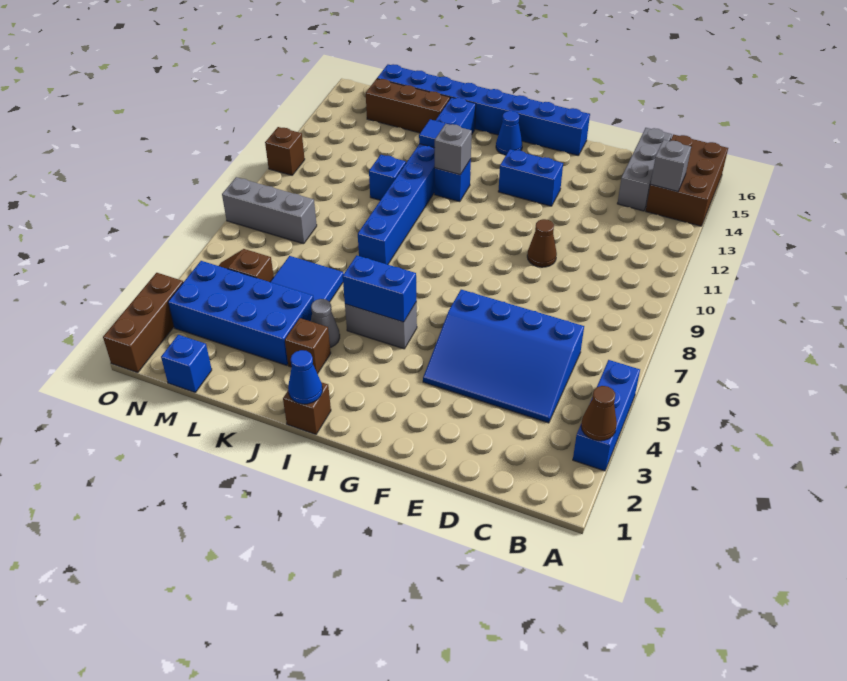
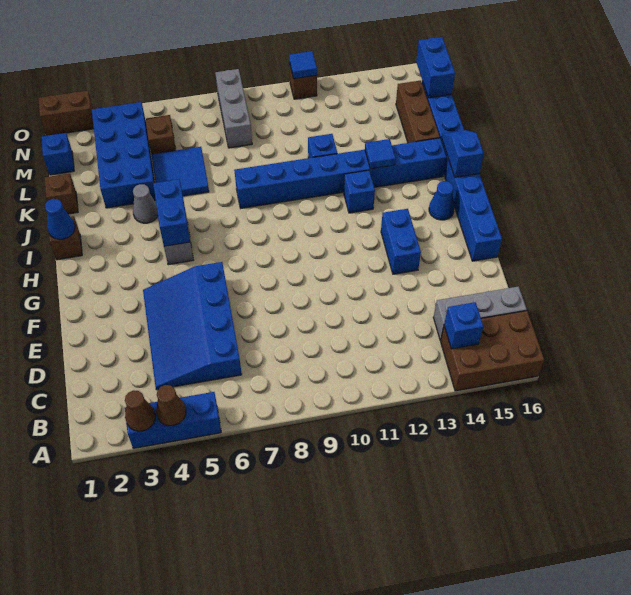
grey 1x1 brick [650,140,691,192] -> blue 1x1 brick [444,302,483,349]
brown 1x1 cone [527,219,557,267] -> brown 1x1 cone moved to [156,385,186,426]
grey 1x1 brick [435,124,472,175] -> none
none -> blue 1x2 slope [442,130,484,177]
brown 1x1 brick [285,318,331,374] -> brown 1x1 brick moved to [45,173,78,214]
none -> blue 1x2 brick [416,37,455,98]
brown 1x3 brick [103,273,183,373] -> brown 1x2 brick [38,91,94,136]
none -> blue 1x1 tile [289,51,317,79]

